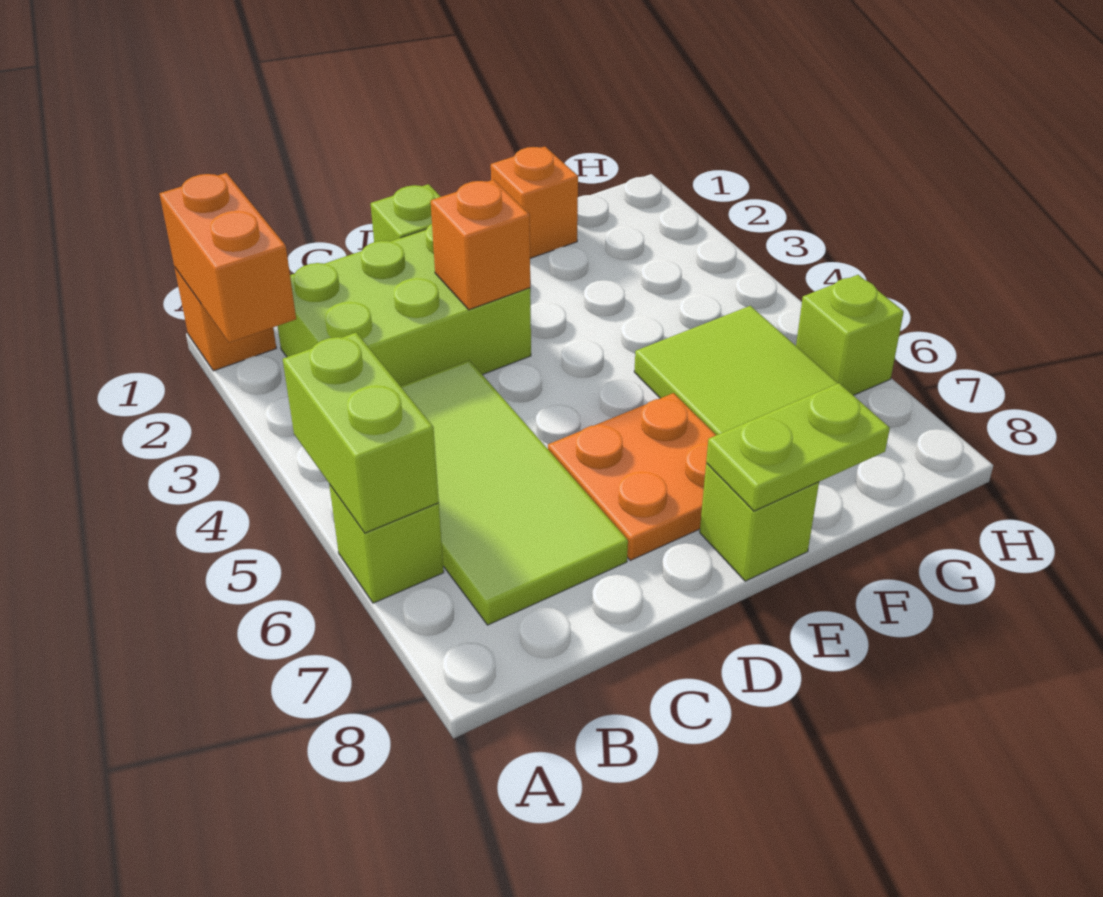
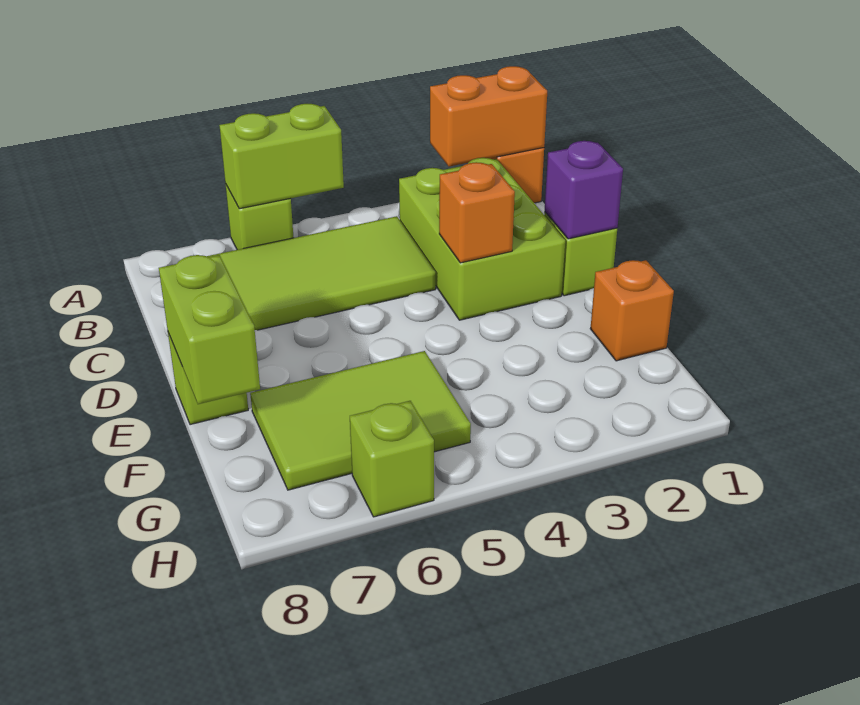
none -> purple 1x1 brick [545,141,623,239]
orange 2x2 plate [548,393,716,560] -> none
lime 1x2 plate [706,383,890,511] -> lime 1x2 brick [159,255,260,404]

